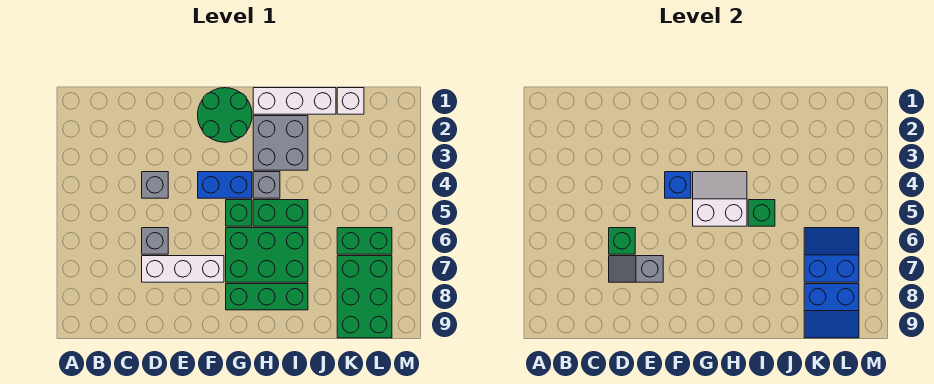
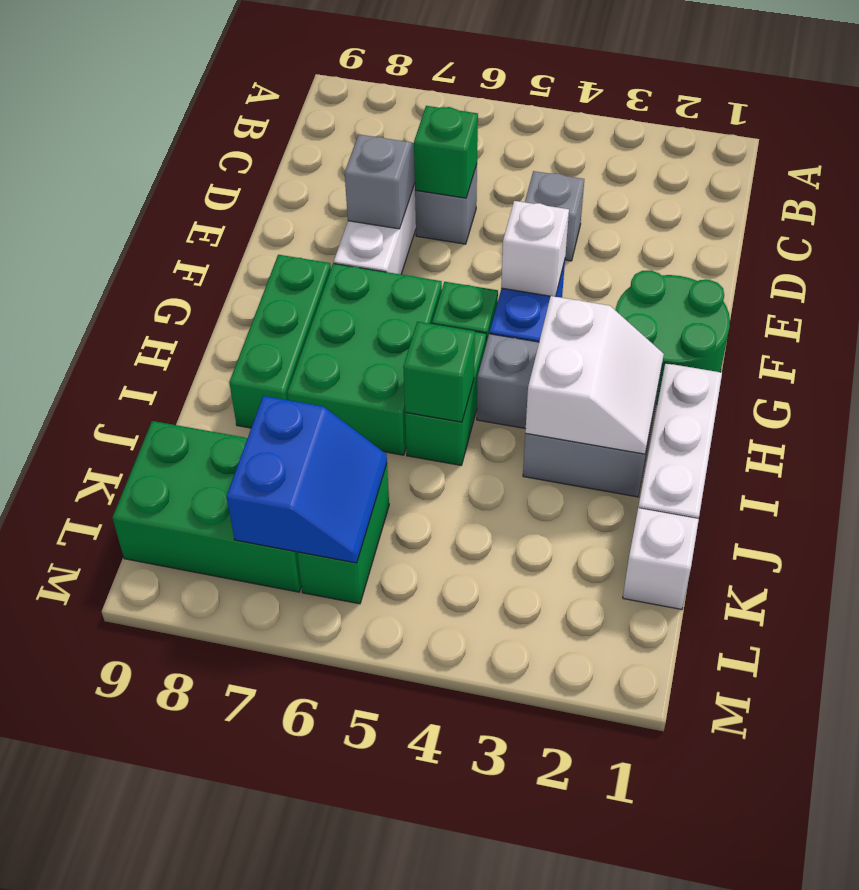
blue 1x1 brick [665,172,691,198] -> white 1x1 brick [501,201,569,297]
white 2x2 slope [693,172,747,226] -> white 2x2 slope moved to [525,296,664,454]
blue 2x2 slope [804,284,859,338] -> none

